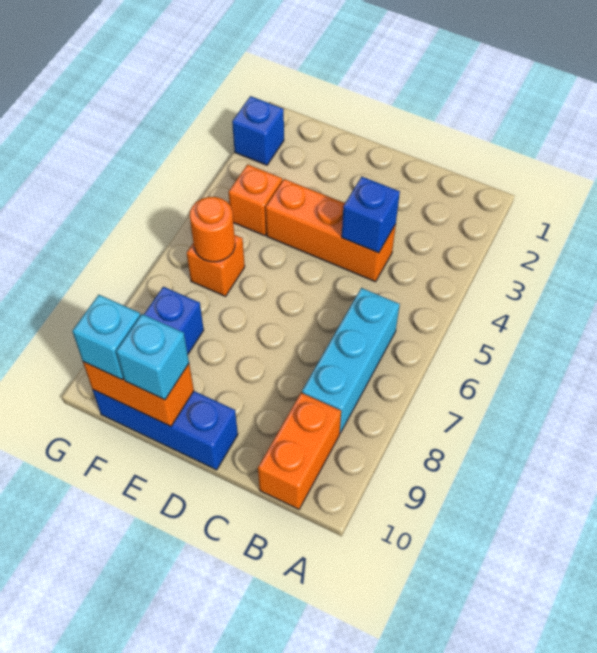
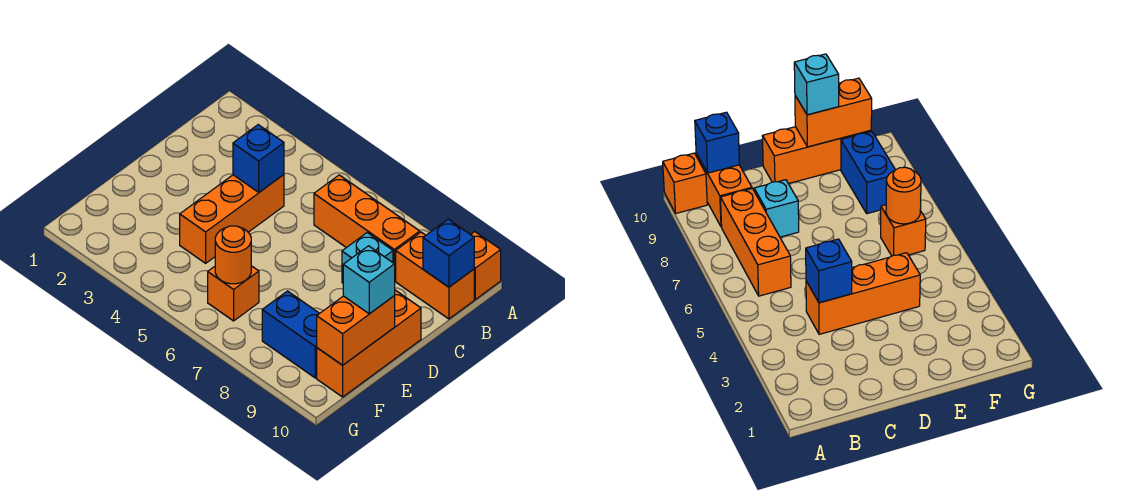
cyan 1x3 brick [302,288,400,433] -> orange 1x3 brick [314,175,420,280]
blue 1x3 brick [92,389,238,470] -> orange 1x3 brick [317,290,421,397]
orange 1x1 brick [229,164,282,236] -> orange 1x1 brick moved to [471,232,501,299]
cyan 1x1 brick [72,295,140,380] -> cyan 1x1 brick moved to [342,233,393,283]
blue 1x1 brick [232,96,284,165] -> blue 1x1 brick moved to [423,219,474,287]

